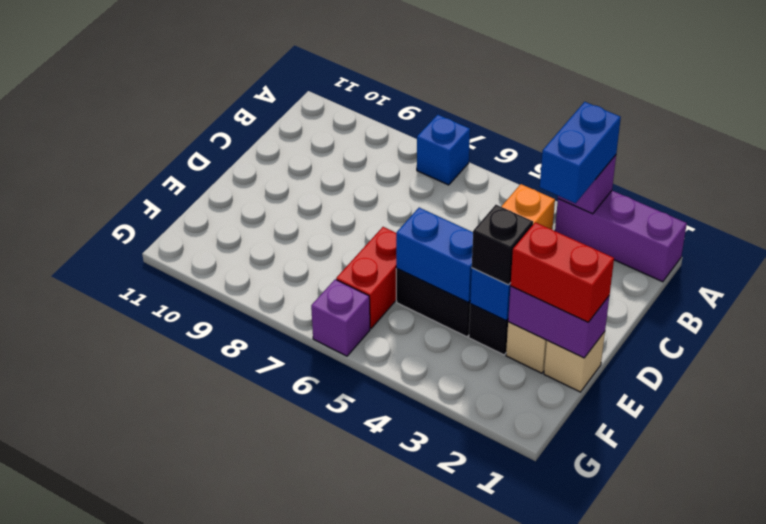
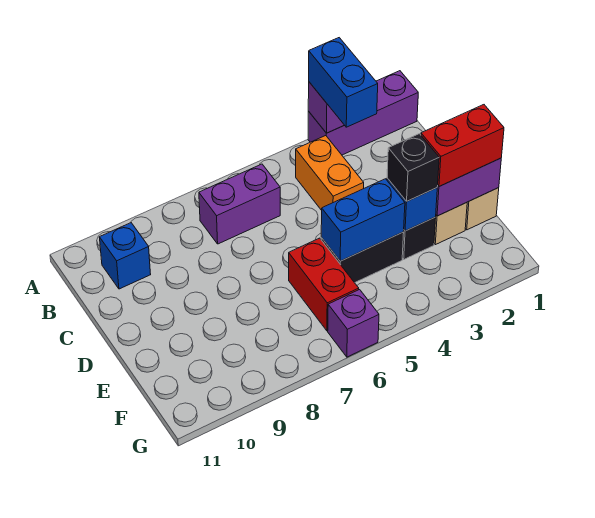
blue 1x1 brick [417,115,470,185] -> blue 1x1 brick moved to [99,223,151,289]
none -> purple 1x2 brick [199,164,280,244]

